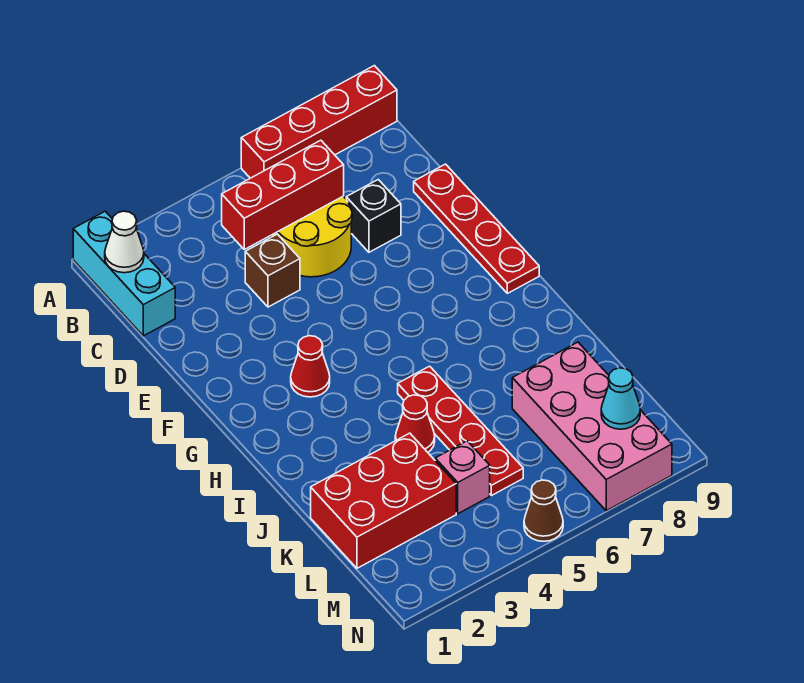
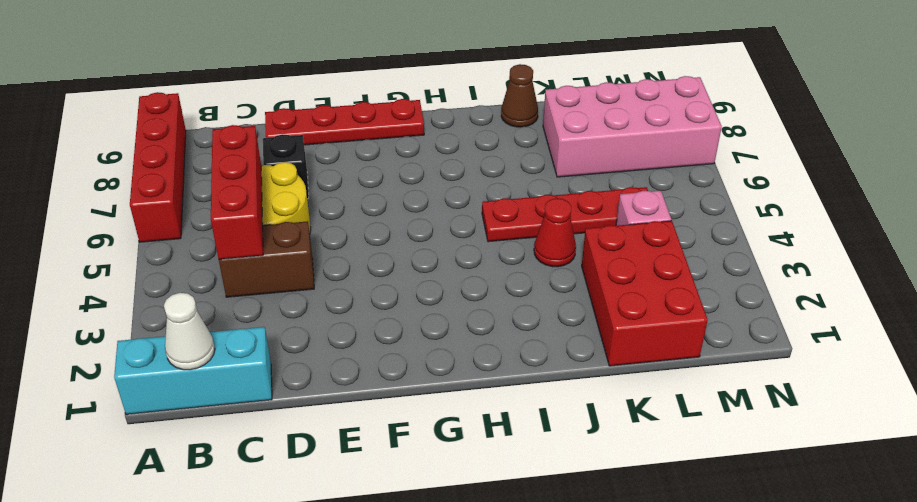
brown 1x1 brick [245,234,300,307] -> brown 1x2 brick [219,221,314,297]
red 1x1 cone [291,336,330,397] -> none
cyan 1x1 cone [601,368,640,429] -> none
brown 1x1 cone [524,480,563,541] -> brown 1x1 cone moved to [501,64,538,127]

